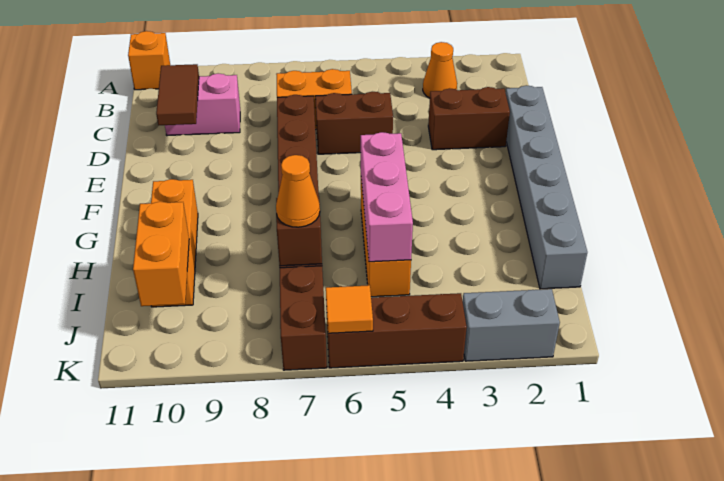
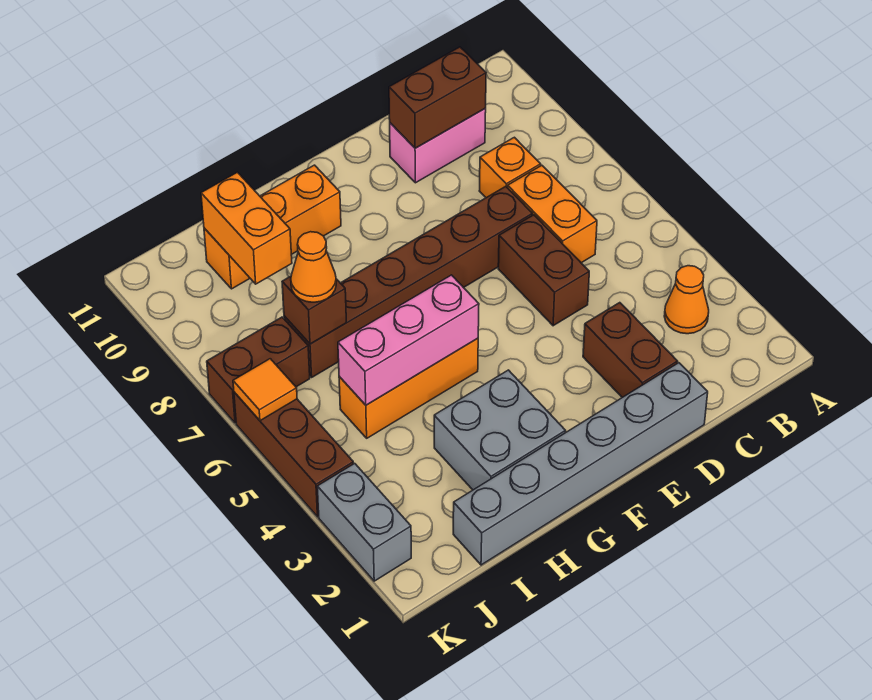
orange 1x1 brick [128,31,170,90] -> orange 1x1 brick moved to [479,137,541,198]
pink 1x2 brick [165,73,240,136] -> pink 1x2 brick turned to [390,109,486,183]
brown 1x2 tile [156,64,199,126] -> brown 1x2 brick [389,47,486,148]
none -> grey 2x2 brick [434,370,566,490]
orange 1x2 brick [133,202,189,306] -> orange 1x2 brick turned to [201,172,292,284]

